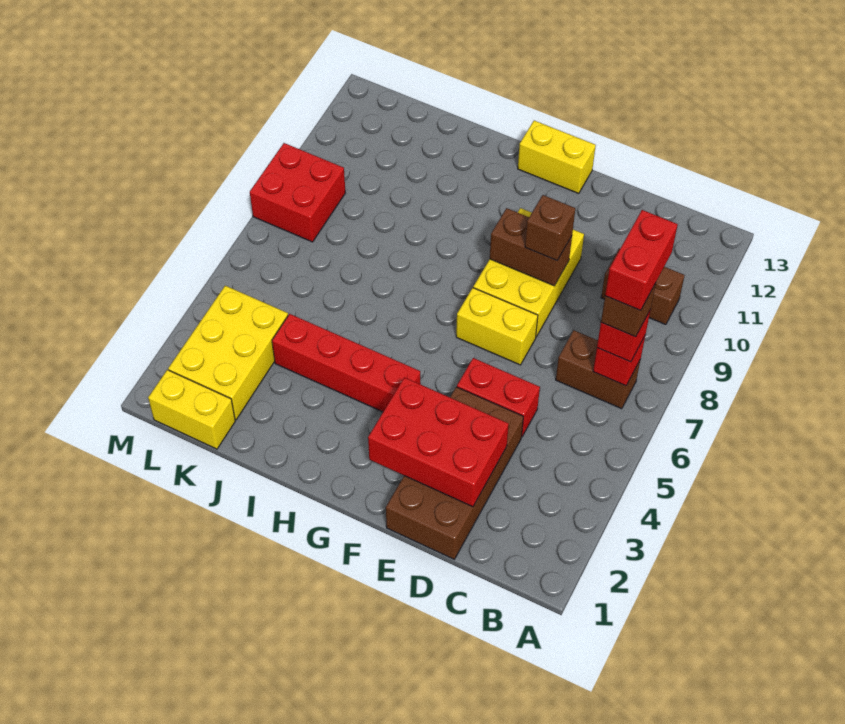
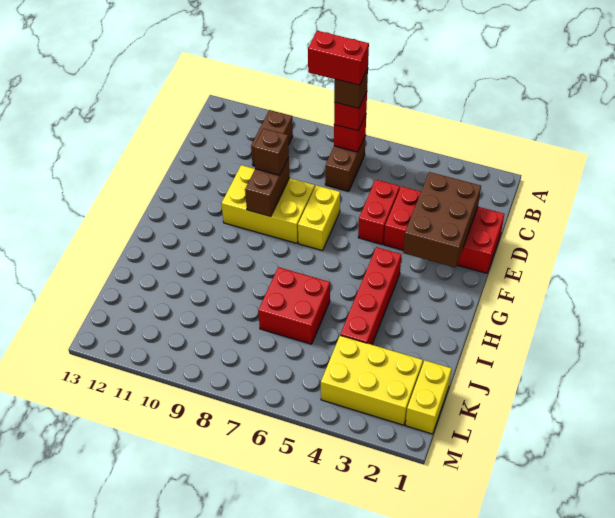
brown 2x4 brick [386,387,523,559] -> red 2x4 brick [384,186,504,273]
red 2x3 brick [368,377,509,507] -> brown 2x3 brick [403,172,481,268]
yellow 1x2 brick [518,121,596,194] -> none
red 2x2 brick [250,143,345,242] -> red 2x2 brick moved to [258,267,330,344]

